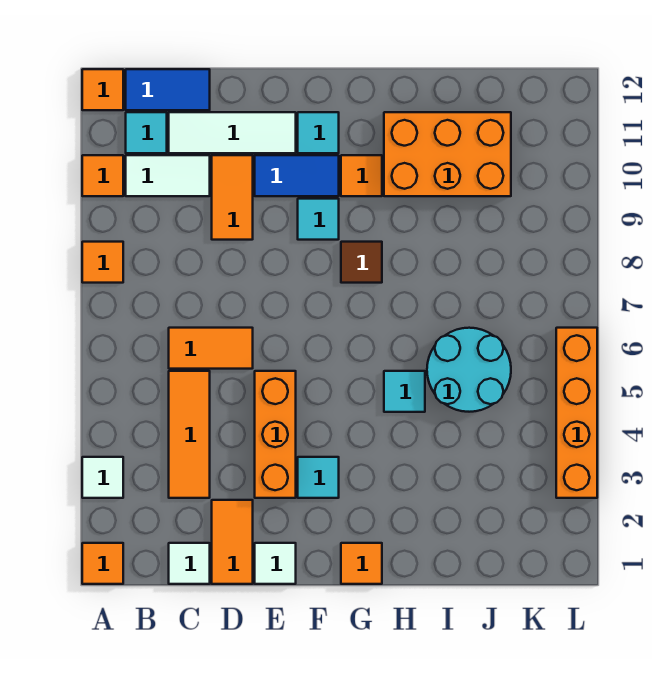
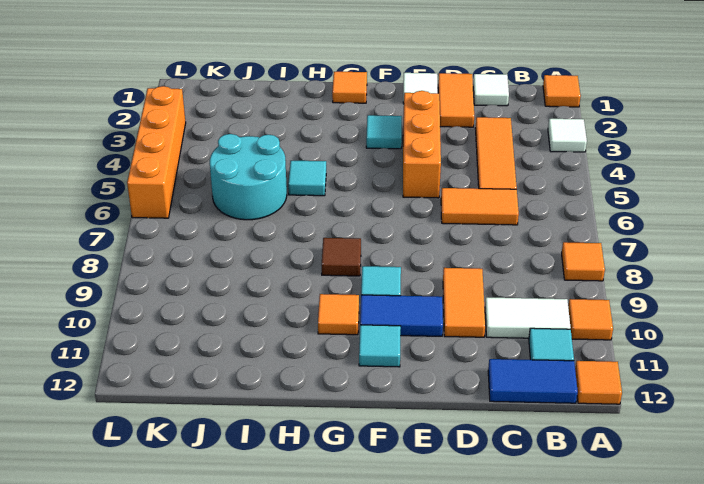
white 1x3 tile [169,112,296,153] -> none
orange 2x3 brick [384,112,511,196] -> none

